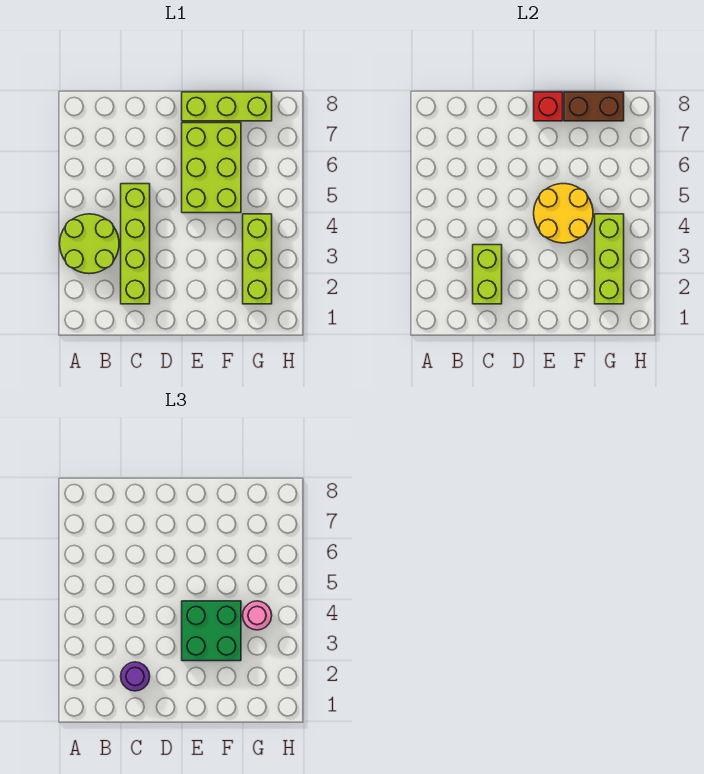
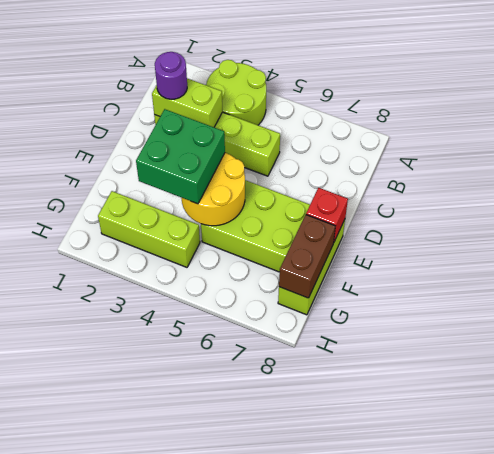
lime 1x3 brick [595,214,624,304] -> none
pink 1x1 round brick [243,601,272,630] -> none

